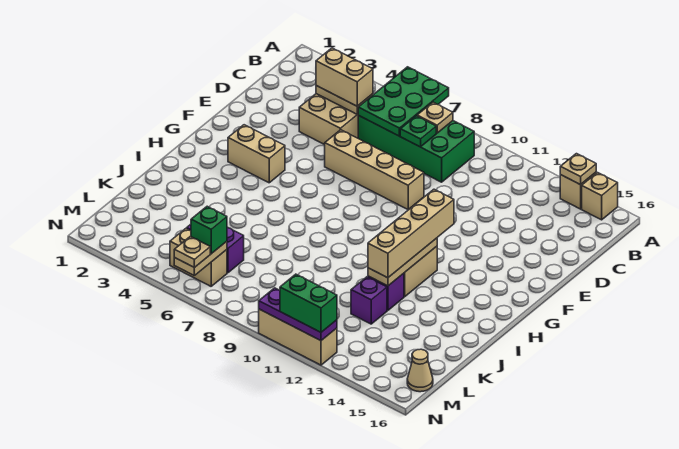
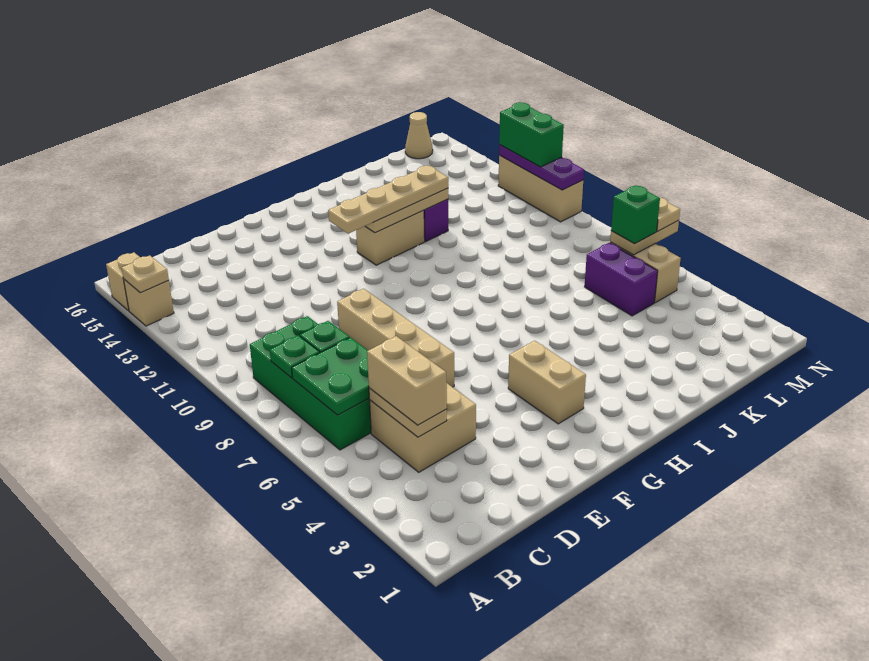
green 2x3 plate [358,67,449,136] -> green 2x2 plate [292,338,369,415]
tan 1x1 plate [417,102,453,133] -> green 1x1 plate [270,335,320,378]
tan 1x4 brick [368,189,454,278] -> tan 1x4 plate [328,166,448,234]
purple 1x1 brick [351,277,387,324] -> none

